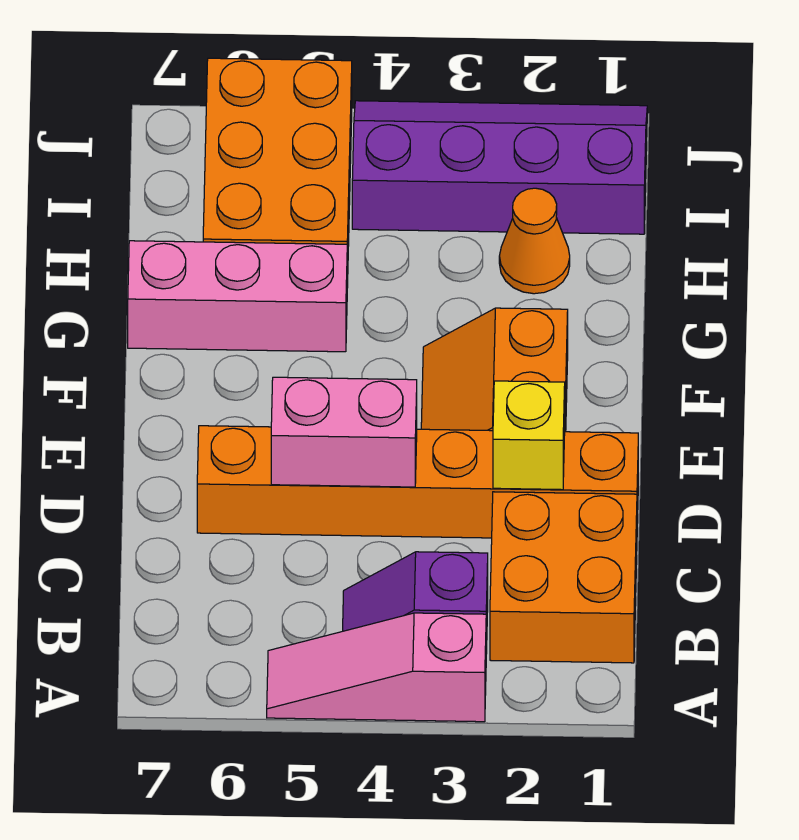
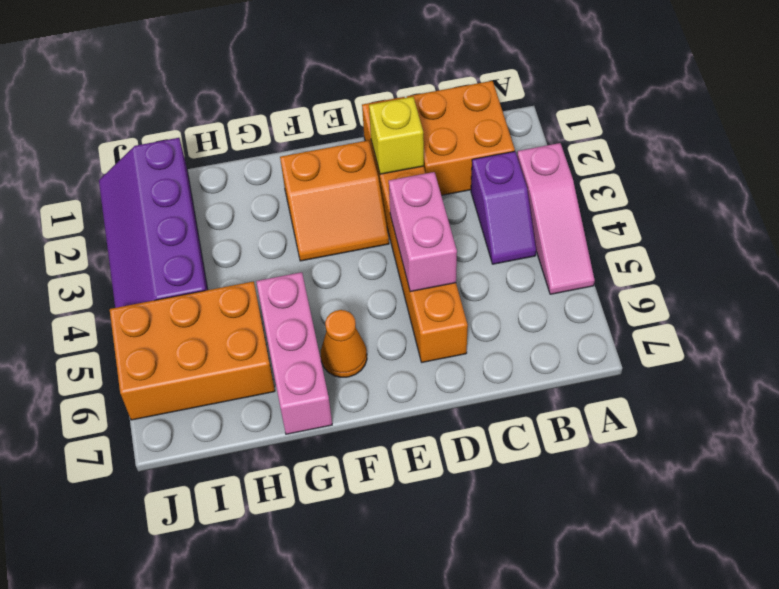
orange 1x1 cone [499,188,570,294] -> orange 1x1 cone moved to [321,310,367,377]

